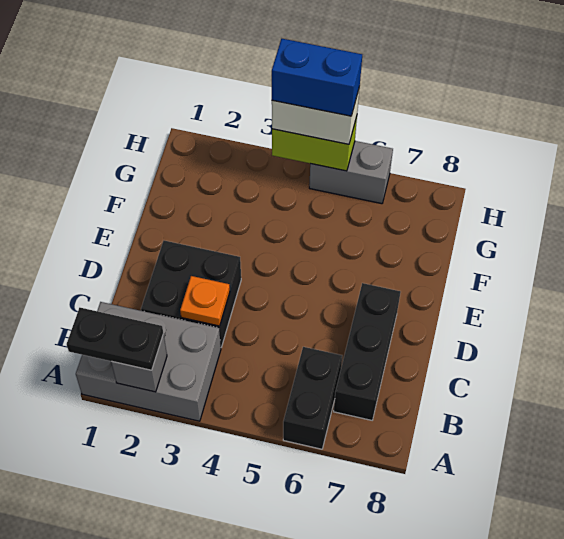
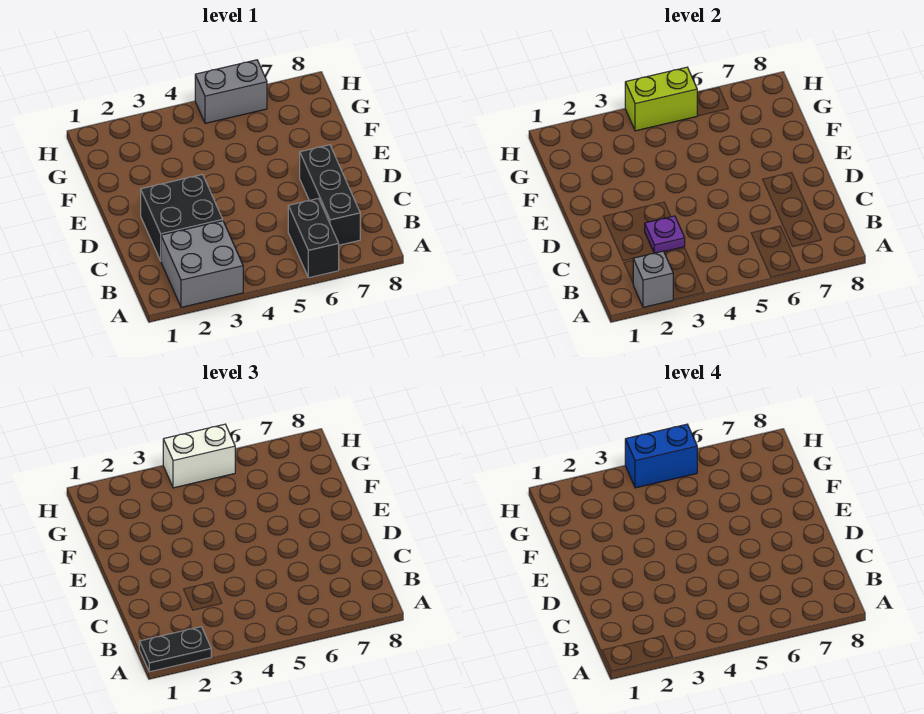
grey 2x3 brick [76,302,221,421] -> grey 2x2 brick [161,221,243,307]
orange 1x1 plate [180,276,230,326] -> purple 1x1 plate [645,216,685,253]

